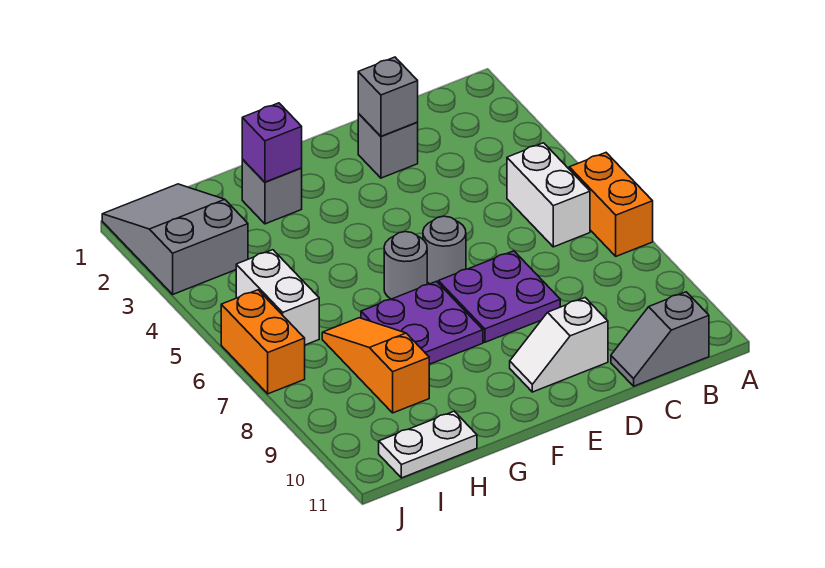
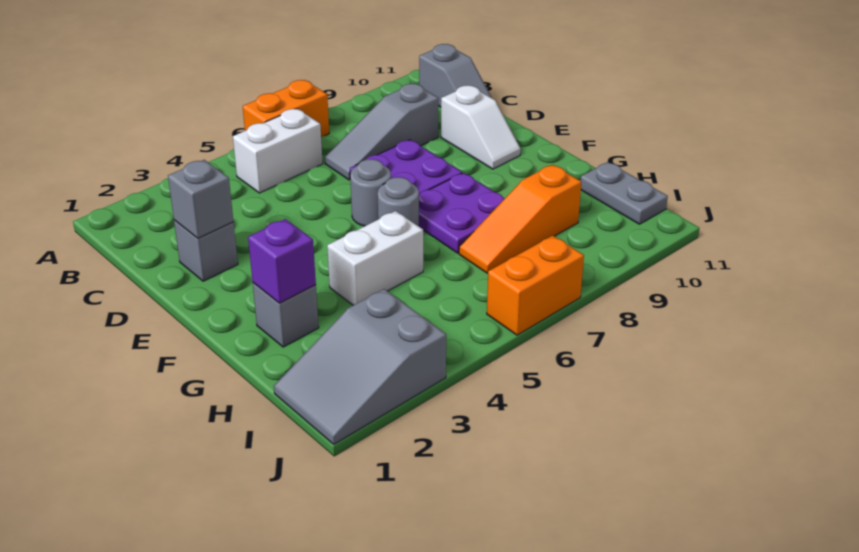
none -> grey 1x3 slope [325,84,439,180]
white 1x2 plate [379,411,477,478] -> grey 1x2 plate [581,162,668,224]
white 1x2 brick [236,250,319,345] -> white 1x2 brick moved to [327,211,423,305]

